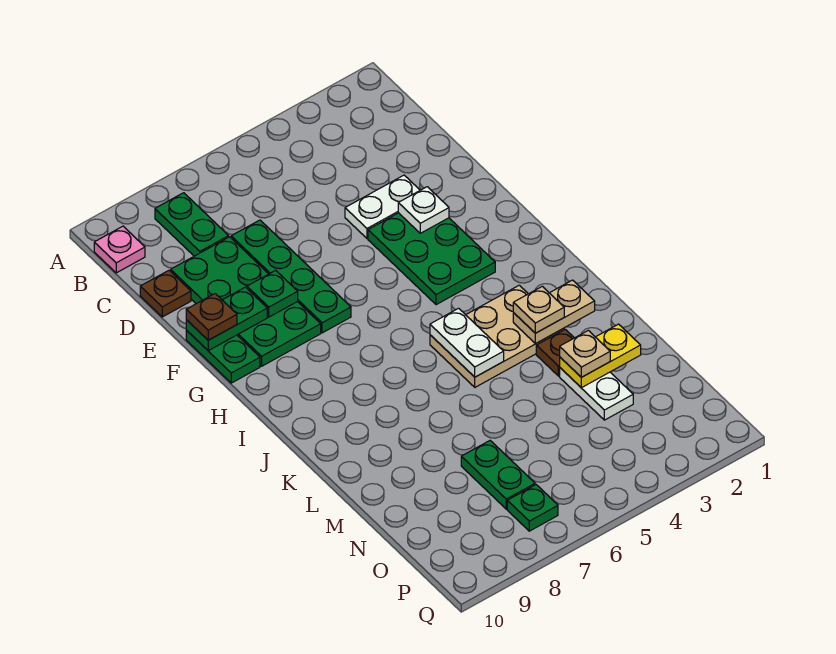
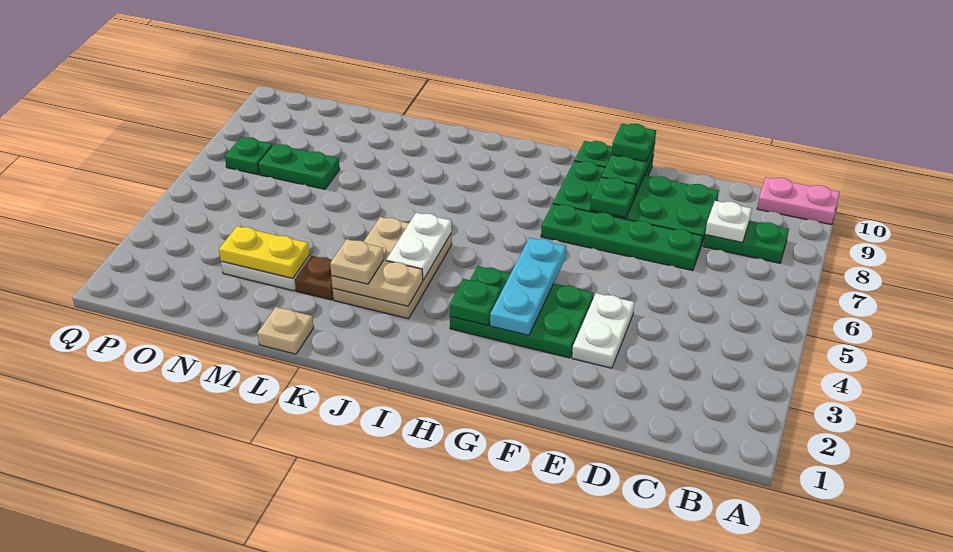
pink 1x1 plate [94,226,145,273] -> pink 1x2 plate [757,177,840,225]
brown 1x1 plate [140,270,191,317] -> none
white 1x1 plate [398,187,449,233] -> white 1x1 plate moved to [705,201,752,242]
brown 1x1 plate [186,294,237,340] -> green 1x1 plate [612,124,656,162]
none -> cyan 1x3 plate [490,238,566,335]
none -> green 1x1 plate [450,279,501,325]
white 1x2 plate [430,308,504,377] -> white 1x2 plate turned to [386,213,452,280]
tan 1x2 plate [513,280,595,344] -> tan 1x2 plate turned to [331,260,423,306]
yellow 1x2 plate [560,324,641,388] -> yellow 1x2 plate turned to [219,226,310,279]
tan 1x1 plate [560,330,610,377] -> tan 1x1 plate moved to [257,307,314,354]

